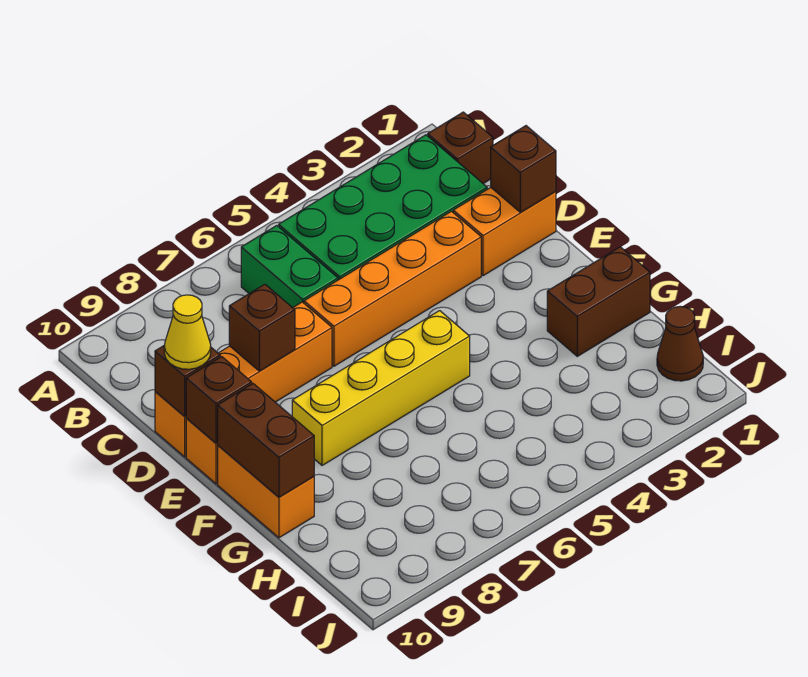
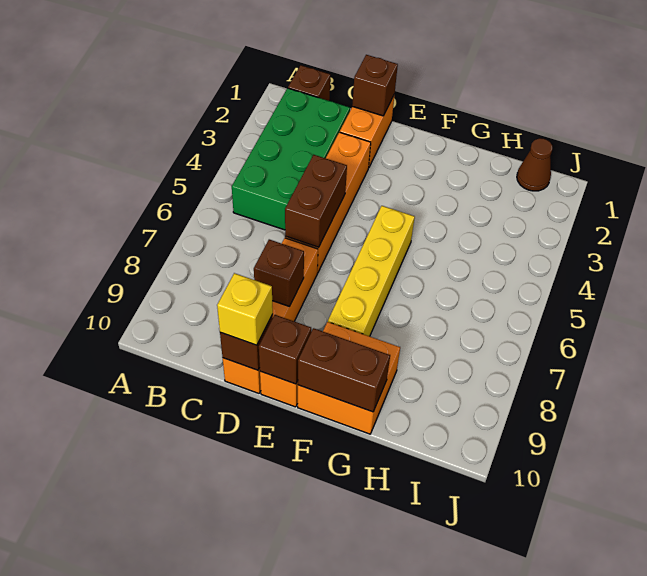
green 1x2 brick [241,226,338,308] -> none
yellow 1x1 cone [164,295,211,369] -> yellow 1x1 brick [217,273,273,345]
orange 1x2 brick [218,446,314,538] -> orange 2x2 brick [298,322,400,434]
brown 1x2 brick [547,247,650,356] -> brown 1x2 brick moved to [285,155,347,247]

